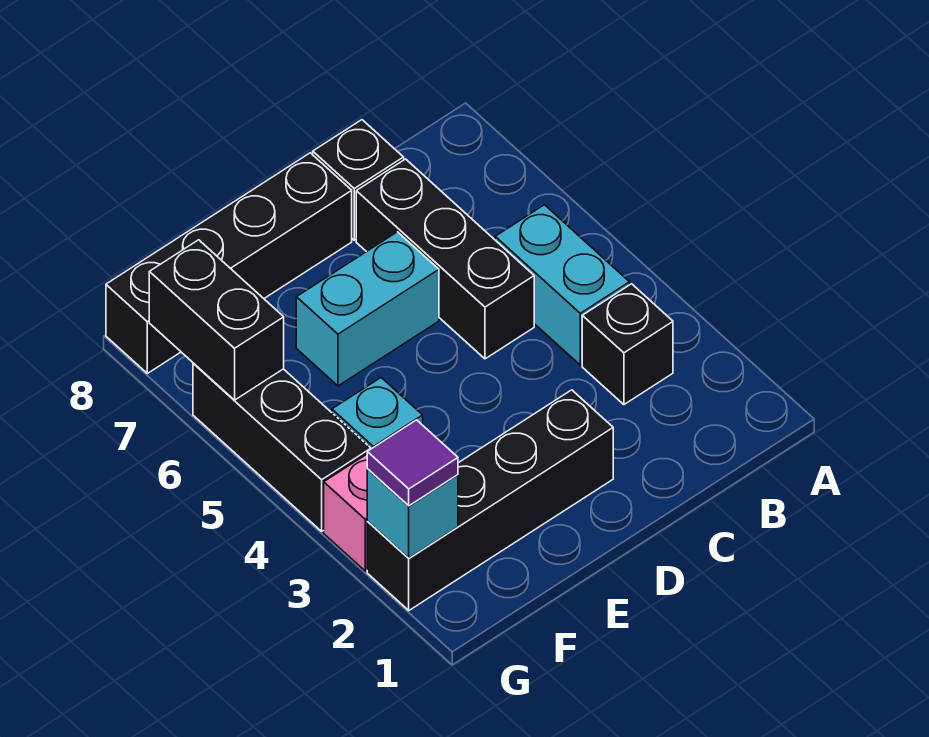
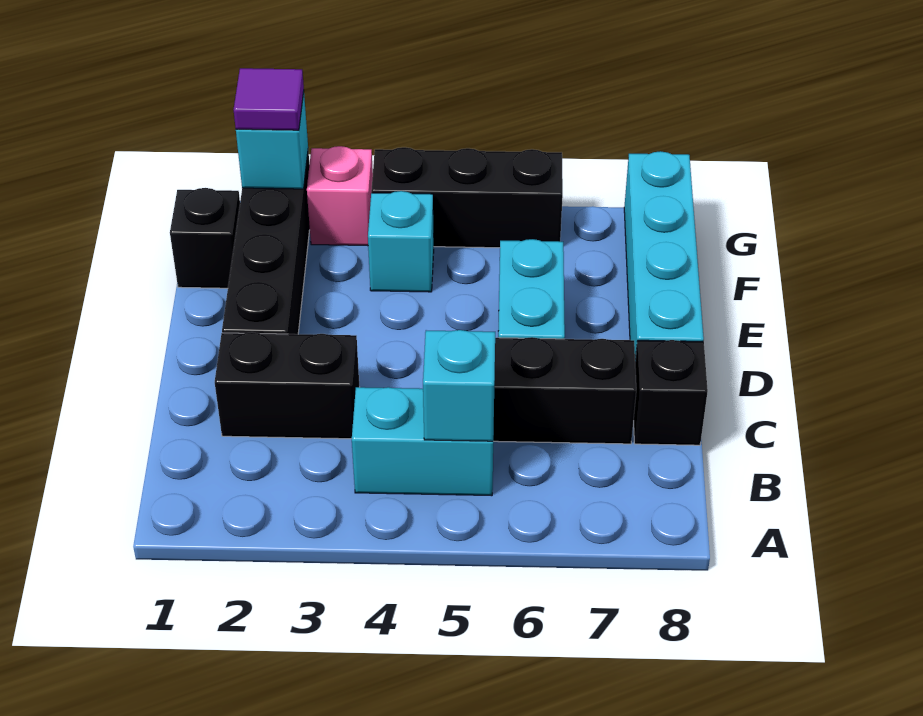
black 1x1 brick [582,284,673,405] -> black 1x1 brick moved to [170,188,240,288]
none -> cyan 1x1 brick [423,330,495,441]
black 1x4 brick [106,153,352,373] -> cyan 1x4 brick [624,151,704,362]
black 1x2 brick [149,240,284,400] -> black 1x2 brick moved to [215,332,359,439]

